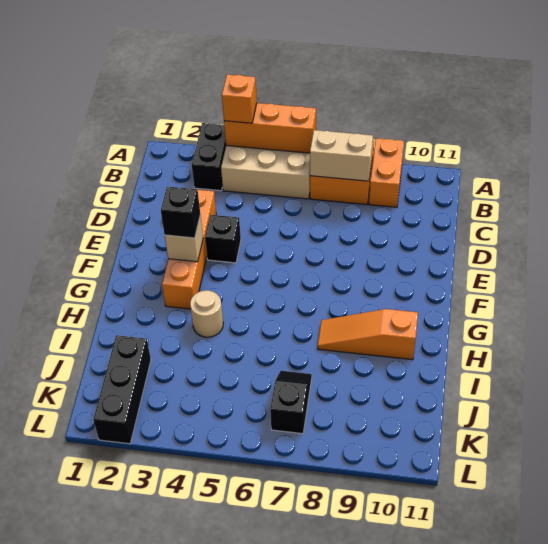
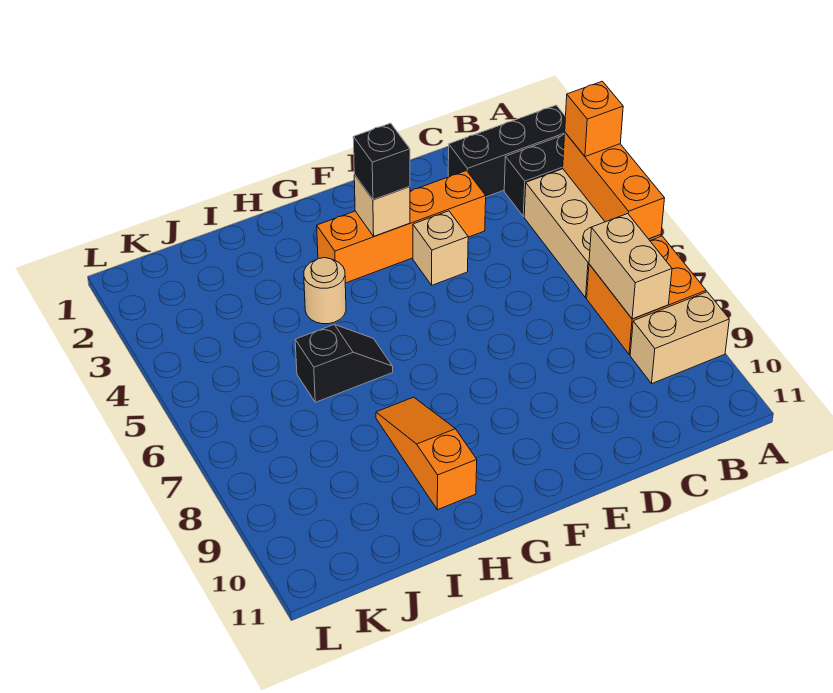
orange 1x2 brick [369,138,404,207] -> tan 1x2 brick [630,292,729,383]
black 1x1 brick [205,215,241,263] -> tan 1x1 brick [413,211,468,285]
black 1x3 brick [93,335,151,444] -> black 1x3 brick moved to [448,105,566,197]
black 1x2 slope [270,371,312,434] -> black 1x2 slope moved to [295,325,393,402]

